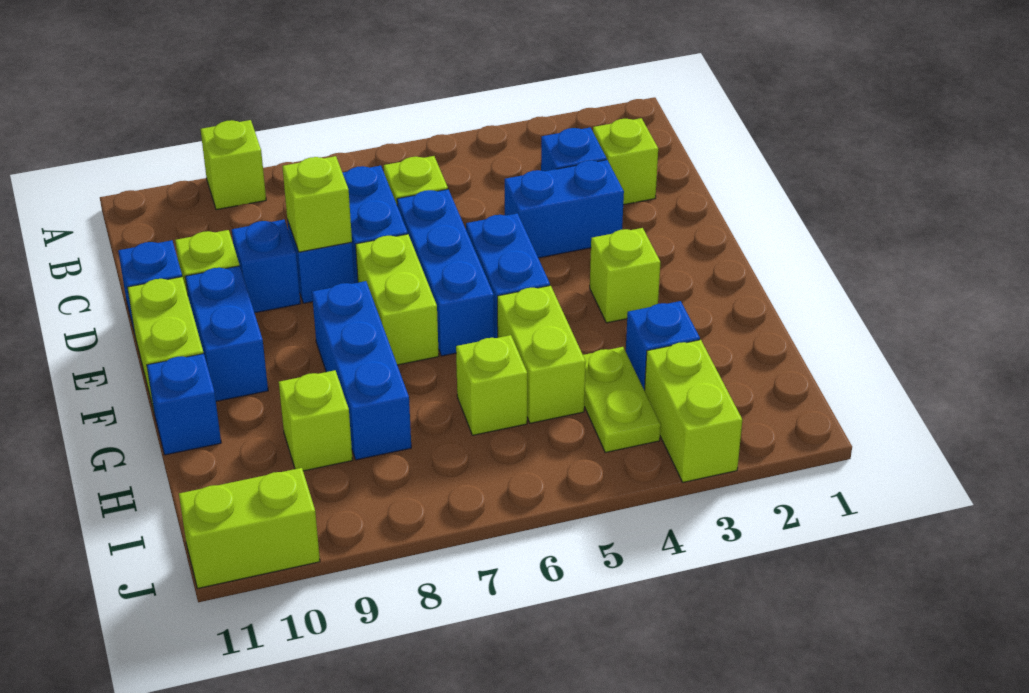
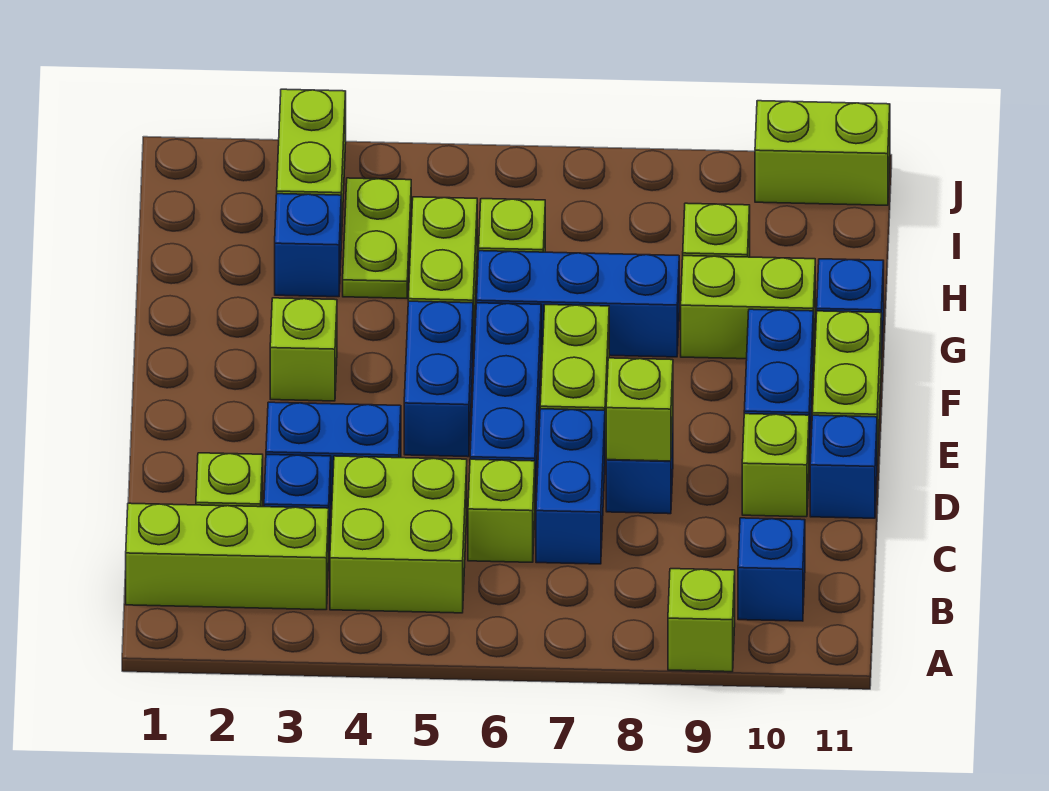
none -> lime 1x3 brick [126,503,329,610]
none -> lime 2x2 brick [330,456,467,613]
blue 1x1 brick [232,220,301,313] -> blue 1x1 brick moved to [738,518,805,621]
blue 1x3 brick [312,281,411,460] -> blue 1x3 brick turned to [477,251,679,357]
none -> lime 1x2 brick [681,256,815,359]

